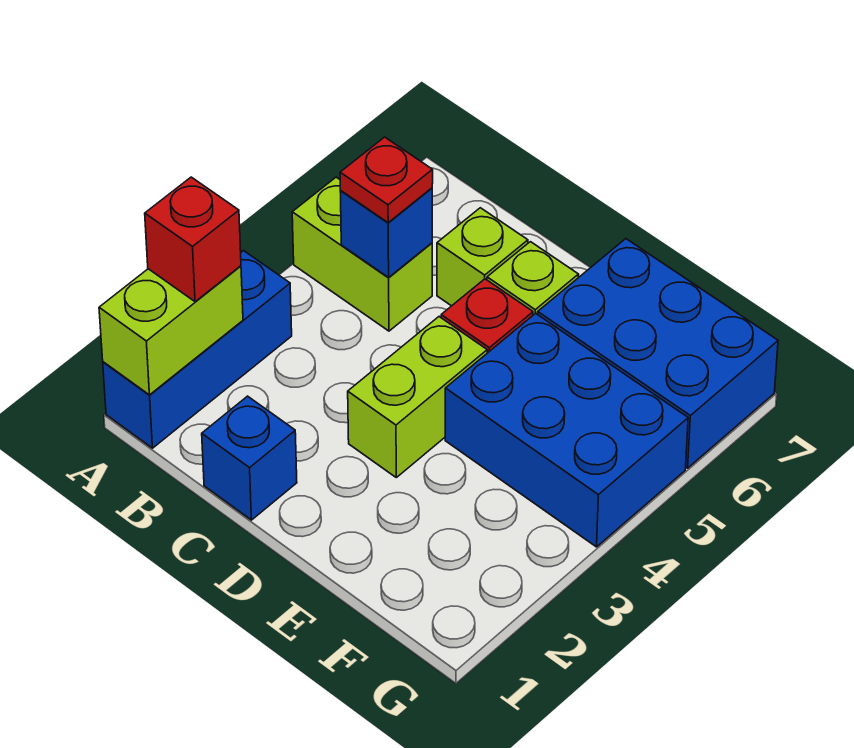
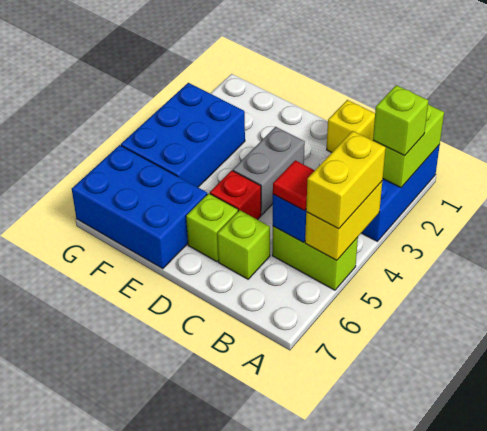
red 1x1 brick [145,177,241,302] -> lime 1x1 brick [373,85,428,156]
none -> yellow 1x2 brick [305,182,382,260]
none -> yellow 1x2 brick [306,131,386,229]
red 1x1 plate [340,137,433,223] -> red 1x1 tile [273,160,315,211]
blue 1x1 brick [202,396,297,520] -> yellow 1x1 brick [326,100,375,153]
lime 1x2 brick [348,317,487,477] -> grey 1x2 brick [233,127,305,215]
blue 2x3 brick [445,313,688,547] -> blue 2x3 brick turned to [121,83,245,187]

